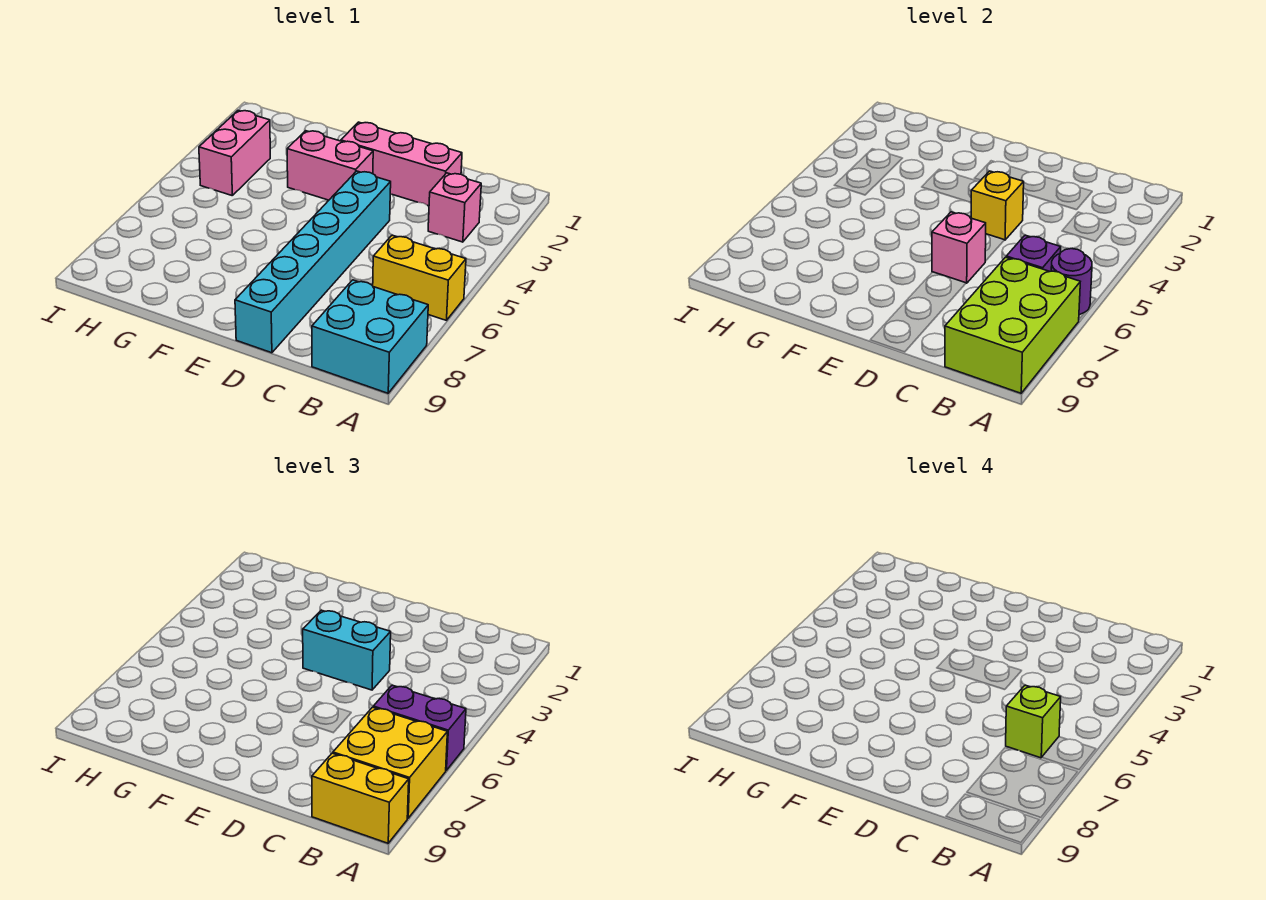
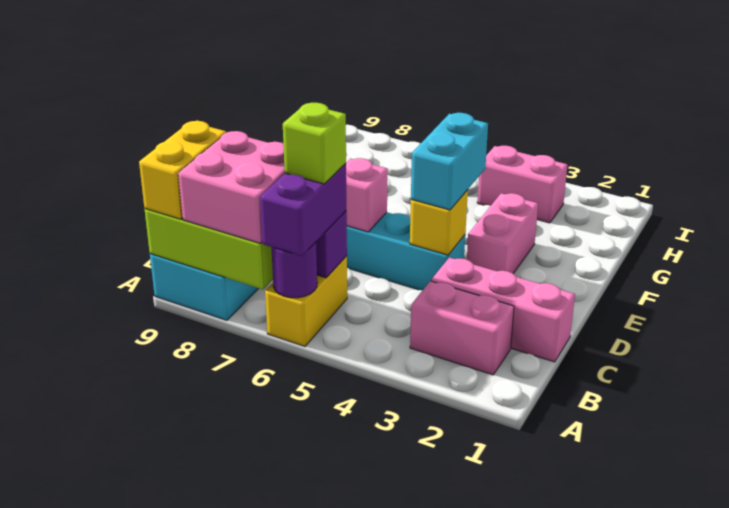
yellow 2x2 brick [333,707,447,818] -> pink 2x2 brick [178,131,285,244]
pink 1x1 brick [428,173,481,242] -> pink 1x2 brick [410,281,514,375]
pink 1x3 brick [341,122,462,206] -> pink 1x3 brick turned to [431,257,575,362]

